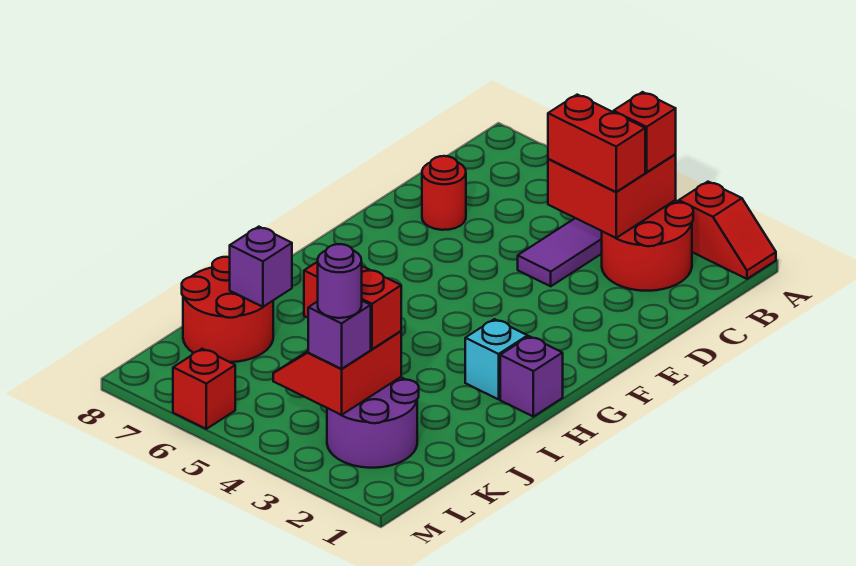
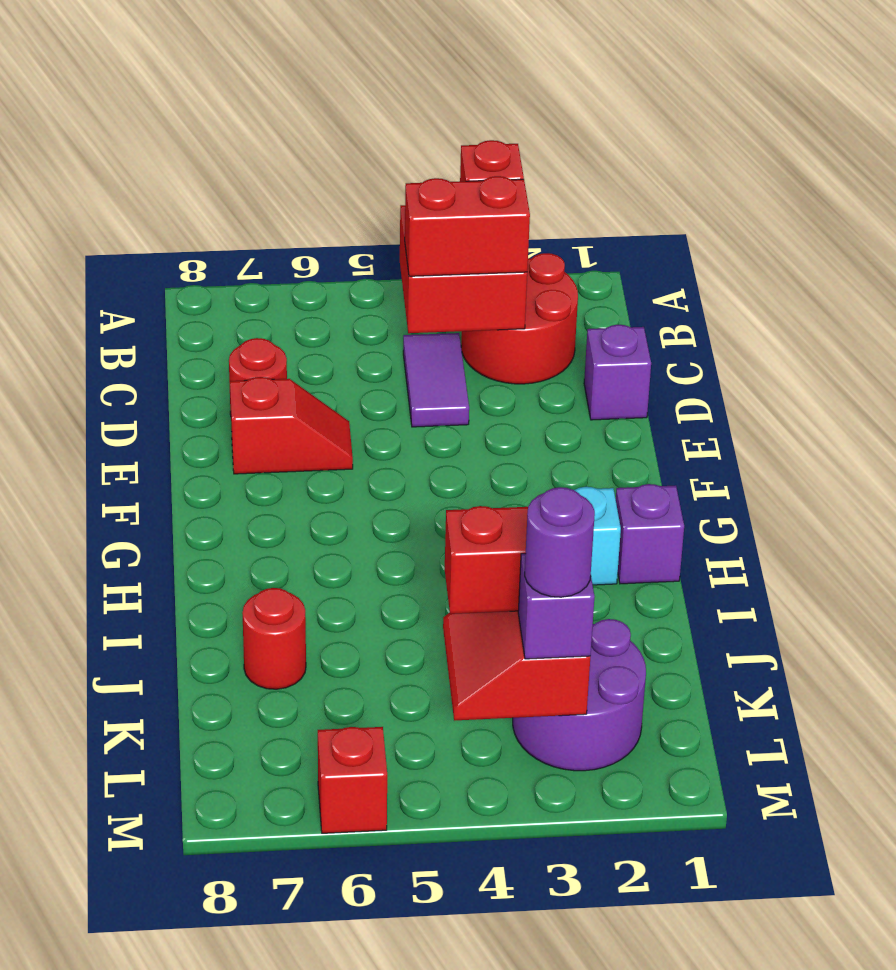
red 1x2 slope [679,182,776,279] -> red 1x2 slope moved to [230,377,353,474]
red 2x2 round brick [182,257,273,362] -> red 1x1 round brick [242,588,306,689]
purple 1x1 brick [230,227,292,307] -> purple 1x1 brick moved to [584,325,651,420]

